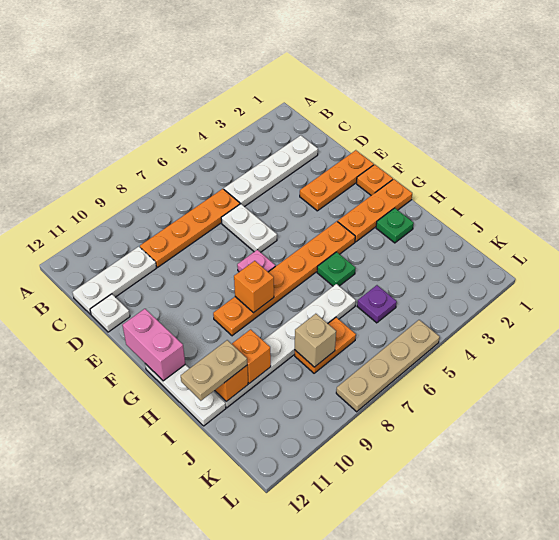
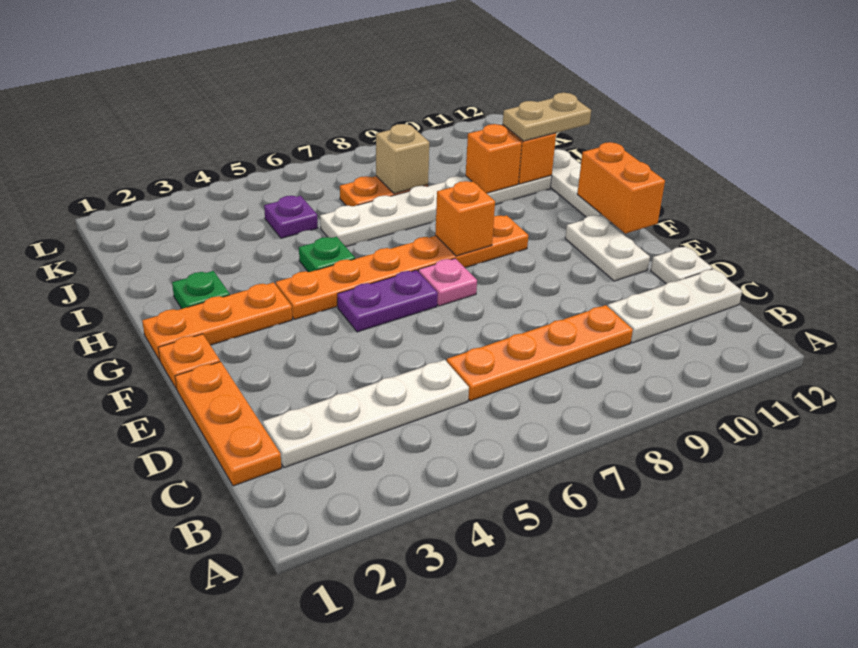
white 1x2 plate [221,204,277,252] -> white 1x2 plate moved to [565,215,650,281]
orange 1x3 plate [300,150,374,211] -> orange 1x3 plate turned to [175,362,282,486]
none -> purple 1x2 plate [337,270,438,332]
pink 1x2 brick [122,309,185,381] -> orange 1x2 brick [577,142,665,234]
tan 1x4 plate [336,320,440,412] -> none

